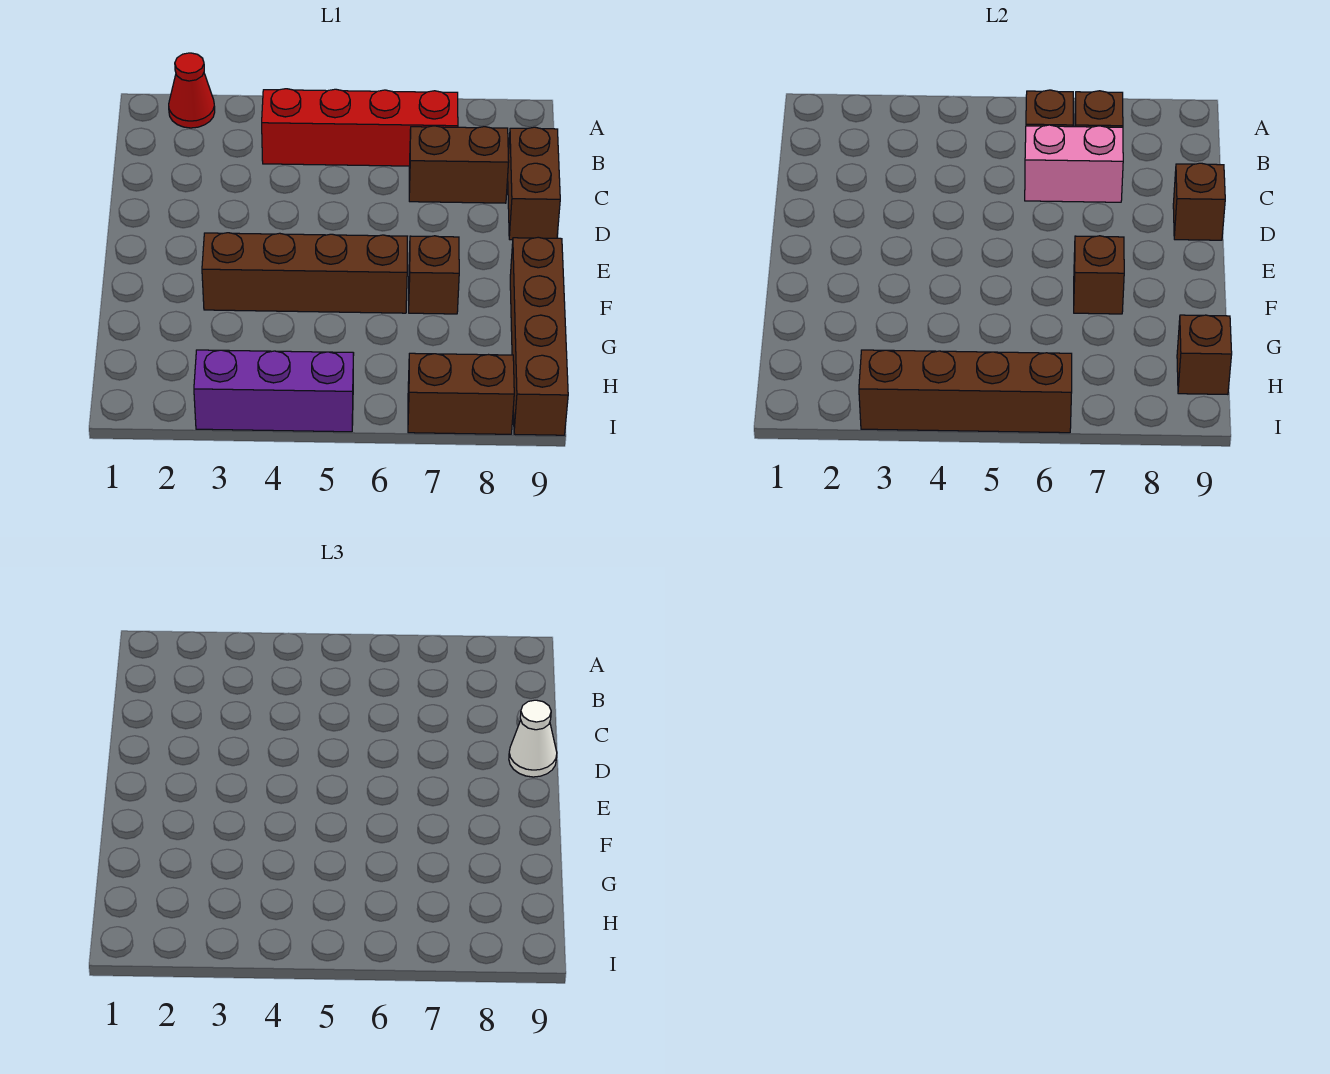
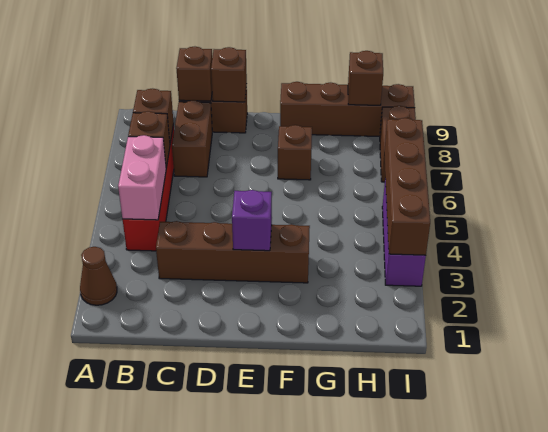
red 1x1 cone [169,53,215,128] -> brown 1x1 cone [80,247,117,305]
pink 1x2 brick [1025,125,1123,202] -> pink 1x2 brick moved to [118,135,166,220]
white 1x1 cone [509,700,557,777] -> none
none -> purple 1x1 brick [232,190,272,251]
brown 1x4 brick [202,233,407,313] -> brown 1x4 brick turned to [156,221,310,283]
brown 1x1 brick [1074,236,1124,314] -> brown 1x1 brick moved to [176,47,212,101]

